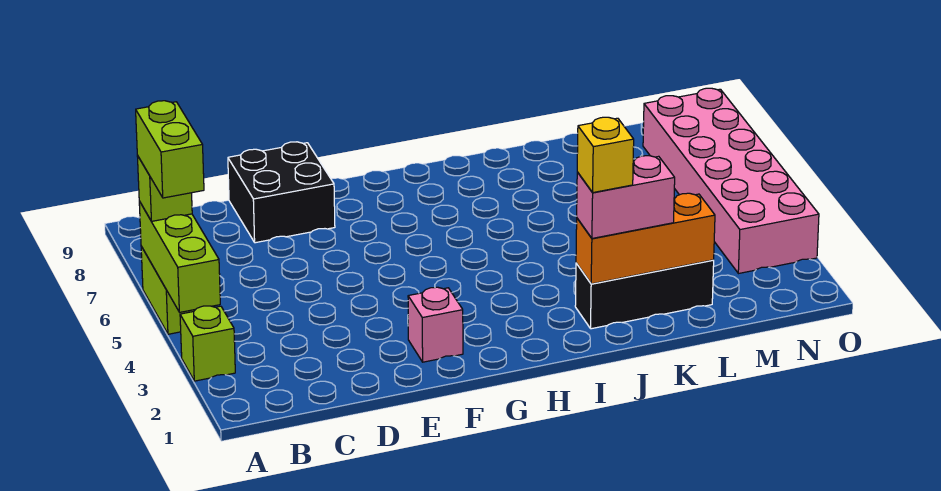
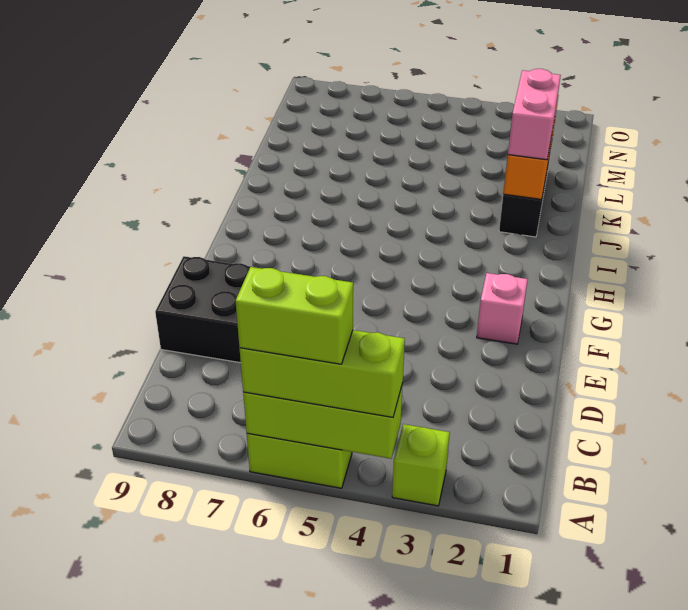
lime 1x1 brick [137,156,192,221] -> lime 1x3 brick [240,330,405,417]
yellow 1x1 brick [577,117,634,192] -> none
pink 2x6 brick [643,88,819,274] -> none

